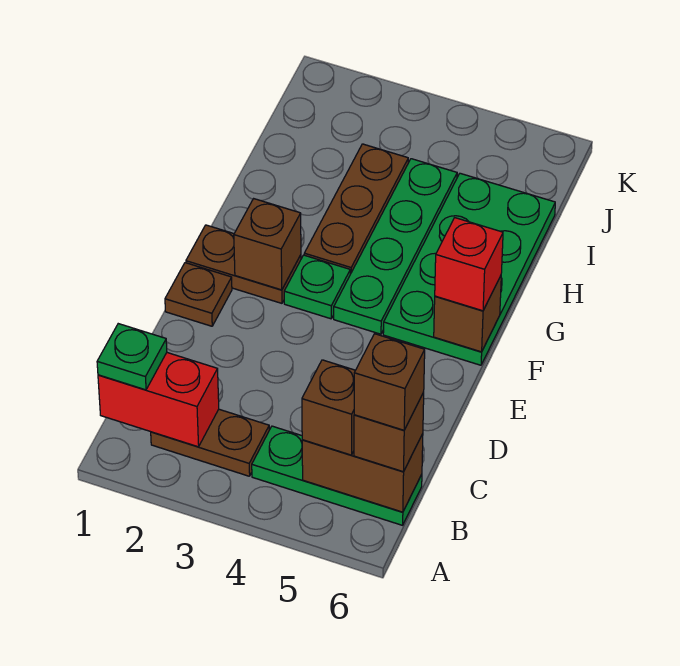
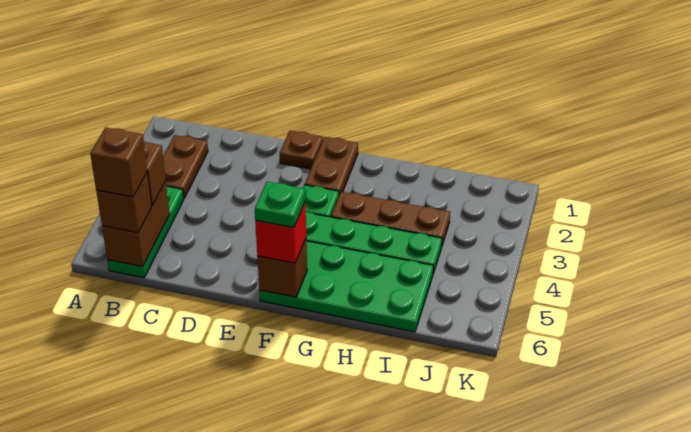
red 1x2 brick [98,353,219,447] -> none
green 1x1 plate [97,324,167,390] -> green 1x1 plate moved to [255,182,305,228]
brown 1x1 brick [234,199,301,290] -> none

